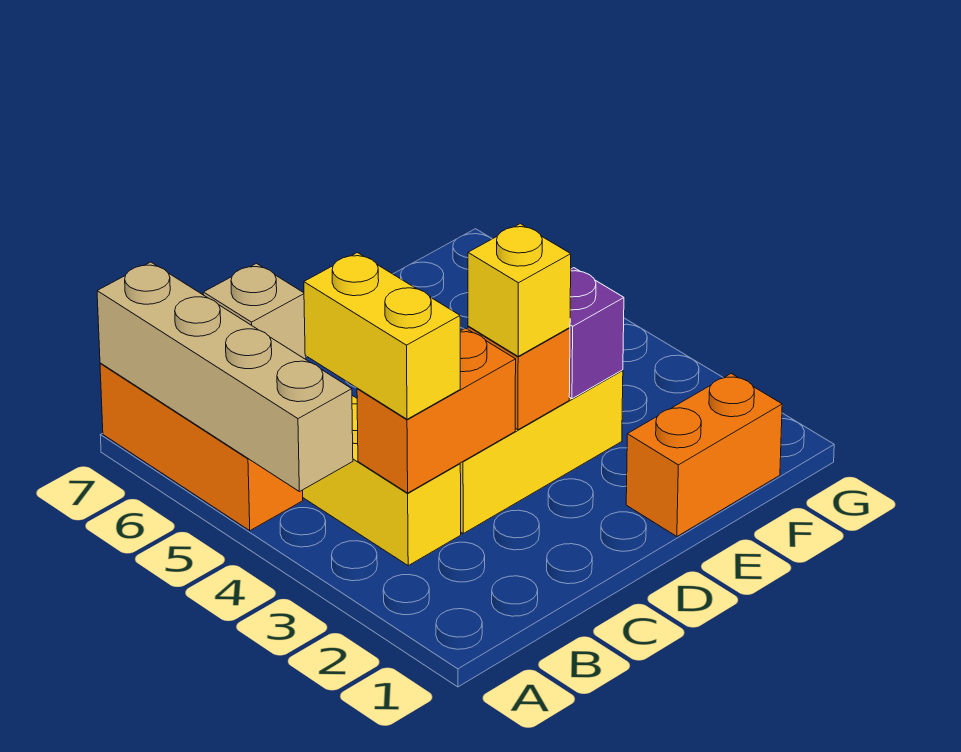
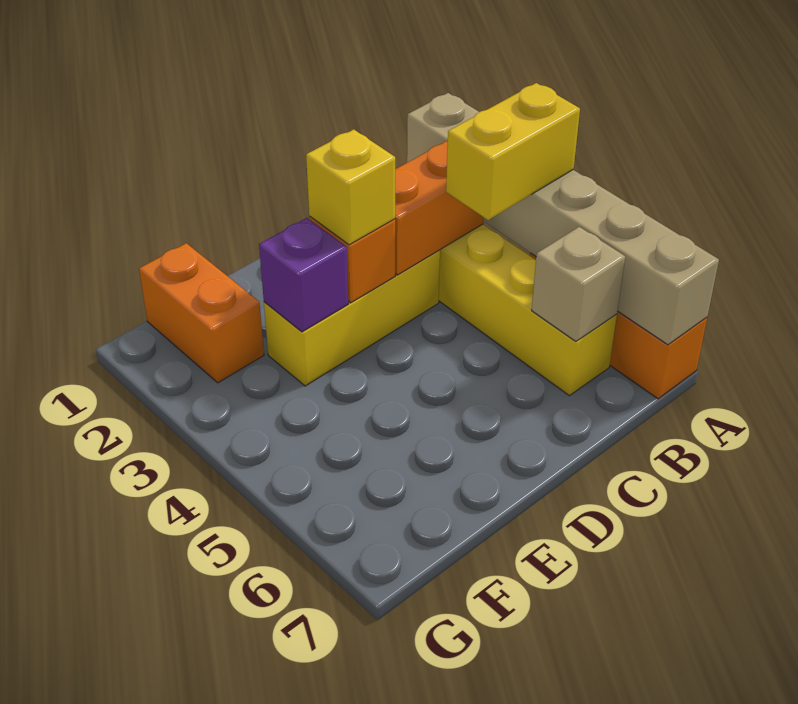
tan 1x4 brick [97,262,353,492] -> tan 1x6 brick [407,93,719,345]
yellow 1x2 brick [304,253,460,419] -> yellow 1x2 brick turned to [446,83,580,220]
orange 1x2 brick [626,374,782,536] -> orange 1x2 brick turned to [139,243,264,383]

